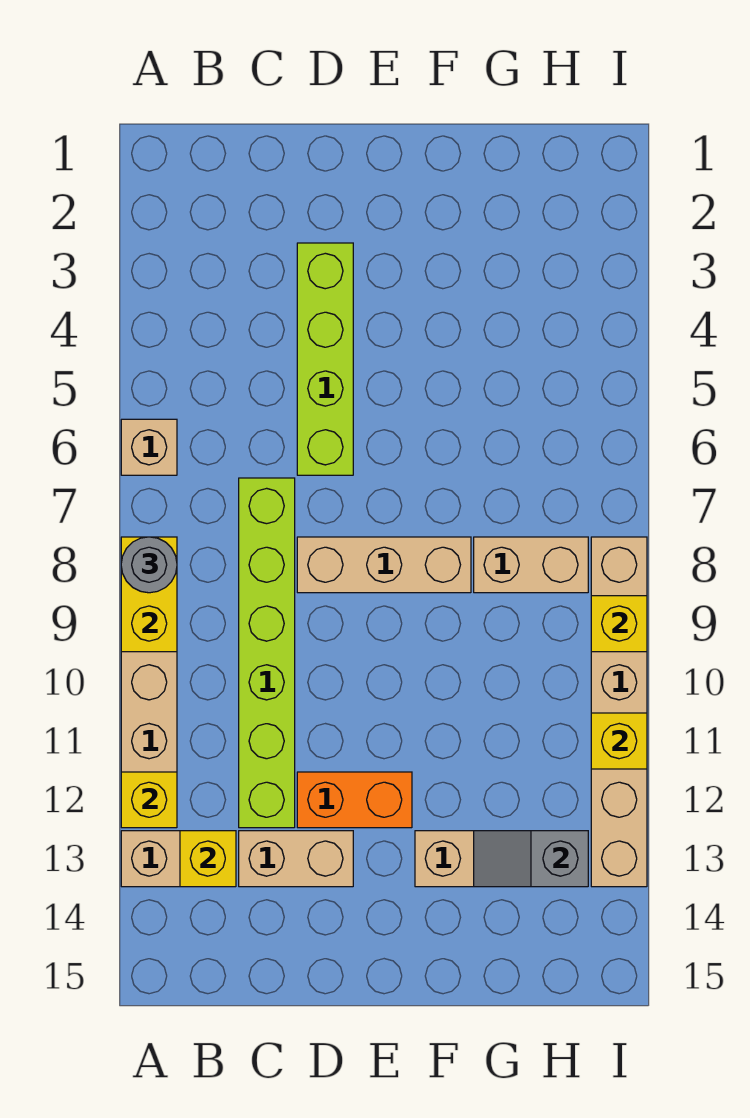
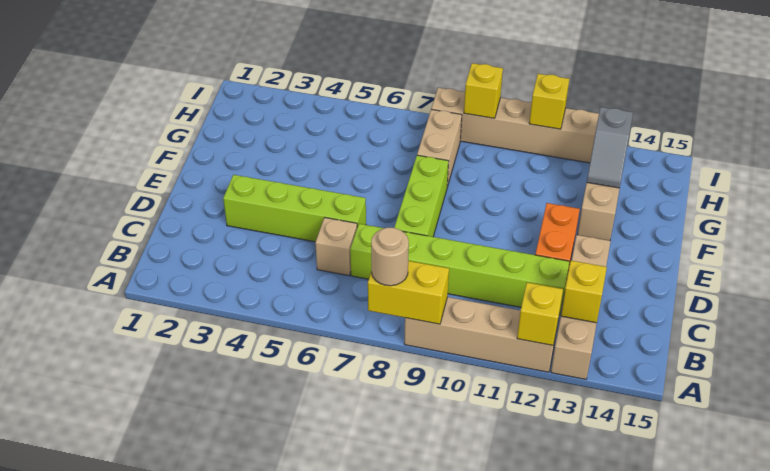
tan 1x1 brick [121,419,177,475] -> tan 1x1 brick moved to [315,218,357,276]
grey 1x1 round brick [121,537,177,593] -> tan 1x1 round brick [371,228,409,286]
tan 1x3 brick [297,537,471,593] -> lime 1x3 brick [394,155,448,237]

